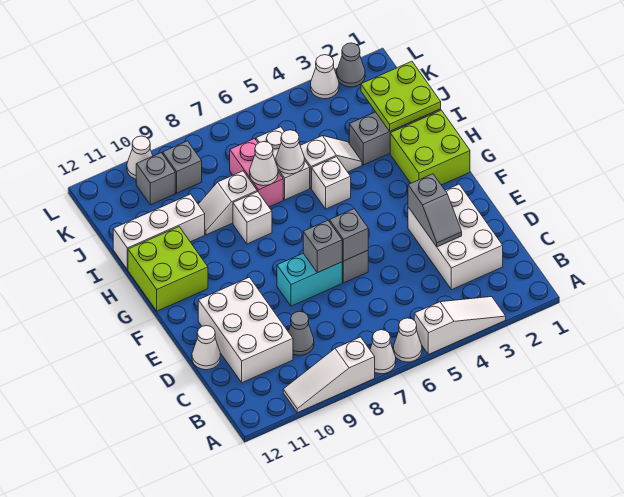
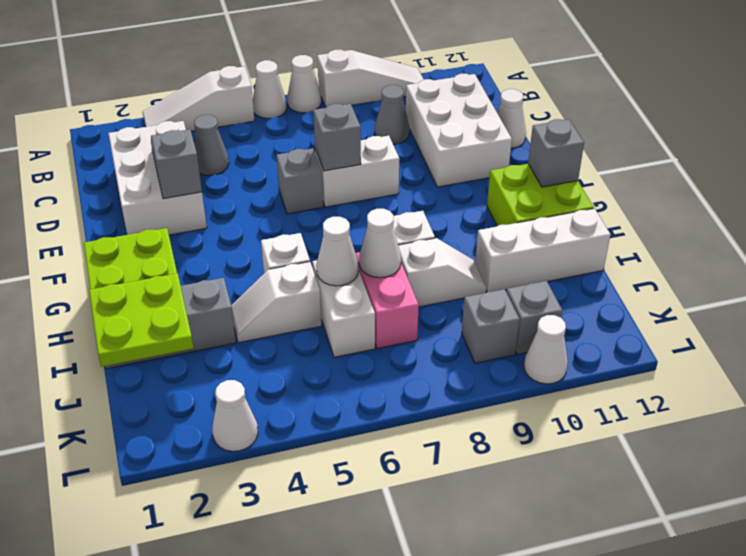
grey 1x1 brick [329,209,368,261] -> grey 1x1 brick moved to [528,119,584,187]
cyan 1x2 brick [277,253,342,306] -> white 1x2 brick [315,136,399,207]
grey 1x1 cone [337,43,365,87] -> grey 1x1 cone moved to [194,115,229,176]

